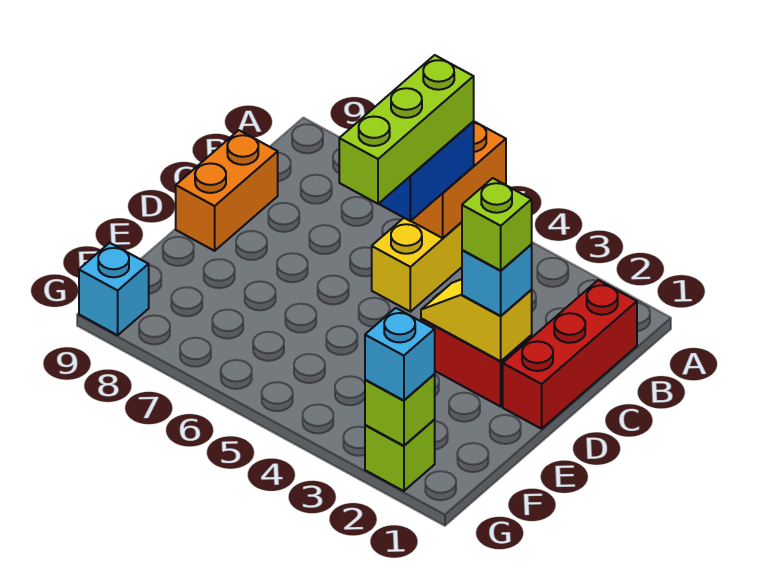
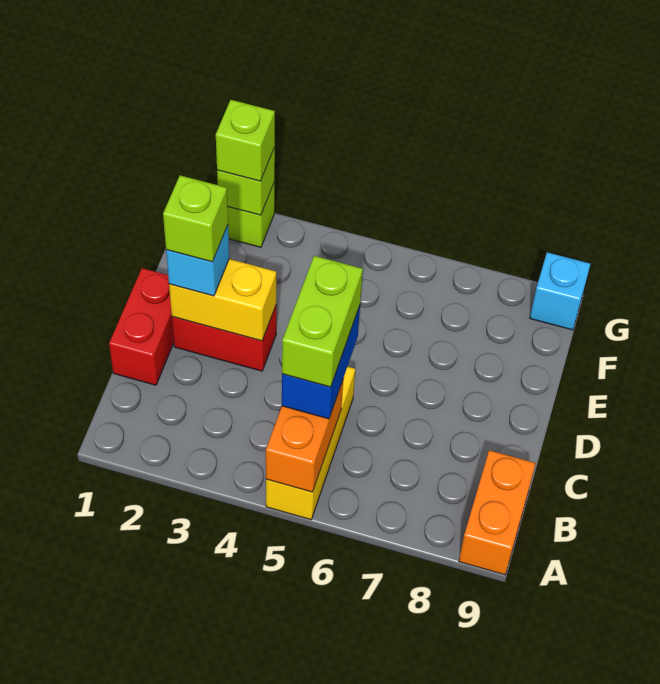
red 1x3 brick [503,280,637,429] -> red 1x2 brick [109,268,174,385]
lime 1x3 brick [339,55,474,204] -> lime 1x2 brick [282,256,363,387]
orange 1x2 brick [176,130,278,251] -> orange 1x2 brick moved to [459,450,536,575]
yellow 1x2 slope [421,279,532,361] -> yellow 1x2 brick [169,259,276,341]
cyan 1x1 brick [365,308,435,400] -> lime 1x1 brick [216,100,275,181]

